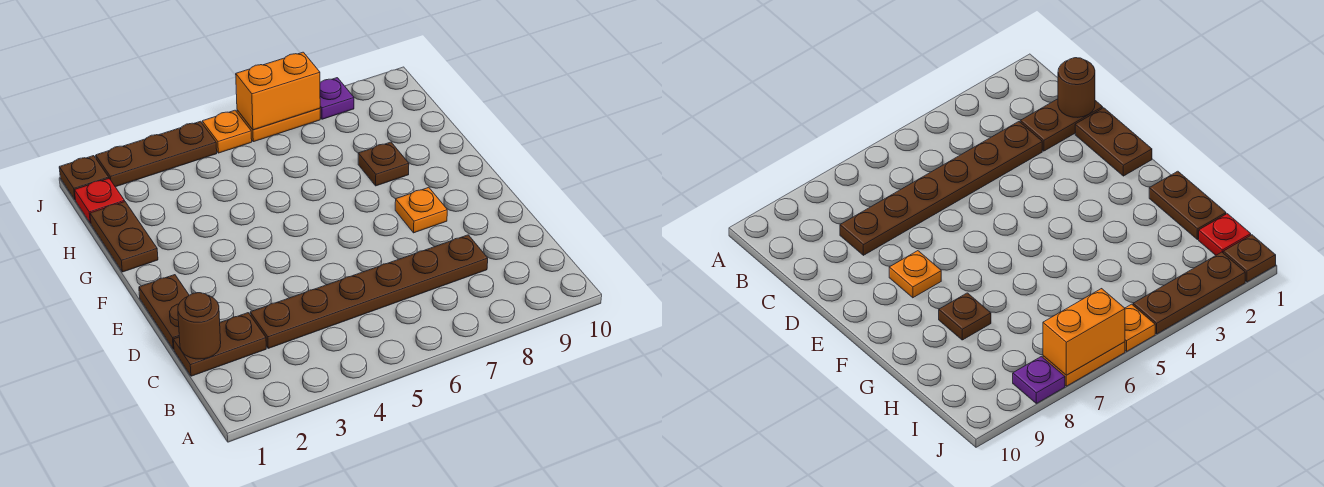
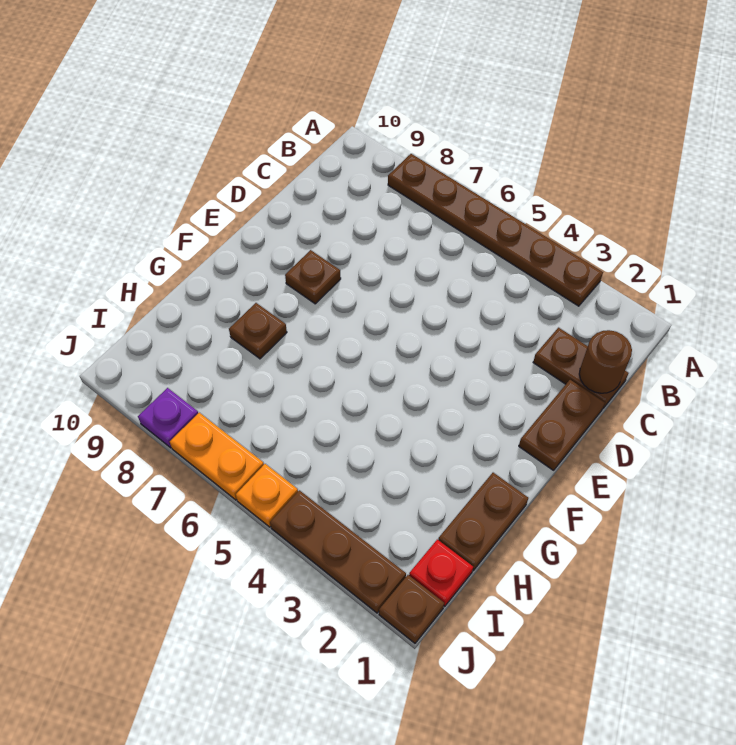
brown 1x6 plate [250,235,488,348] -> brown 1x6 plate moved to [388,154,603,306]
orange 1x1 plate [395,187,447,233] -> brown 1x1 plate [285,250,341,304]
orange 1x2 brick [236,52,320,130] -> none

